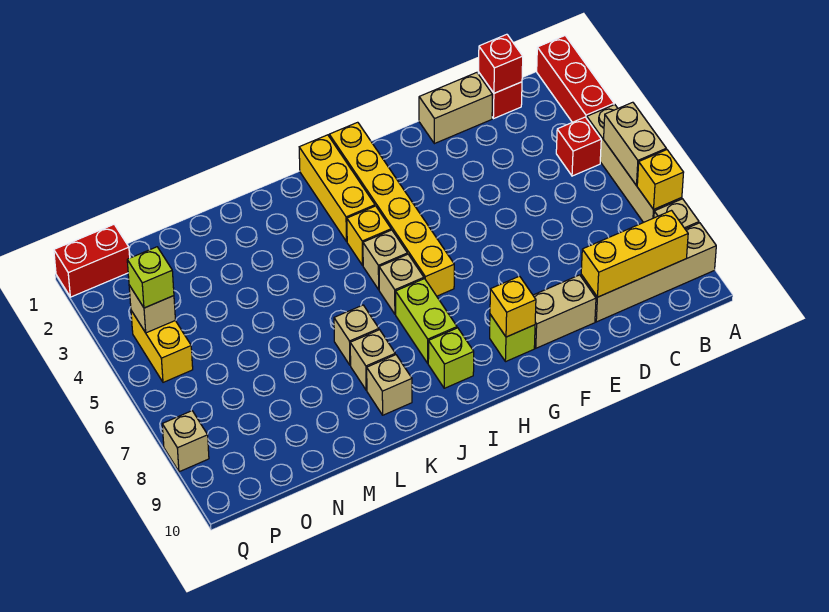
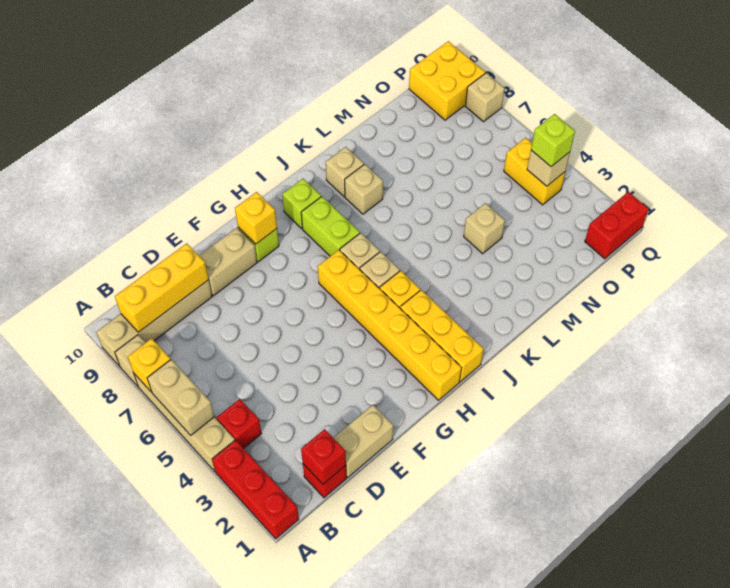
tan 1x1 brick [334,305,379,365] -> tan 1x1 brick moved to [464,203,505,254]
none -> yellow 2x2 brick [409,41,485,120]

